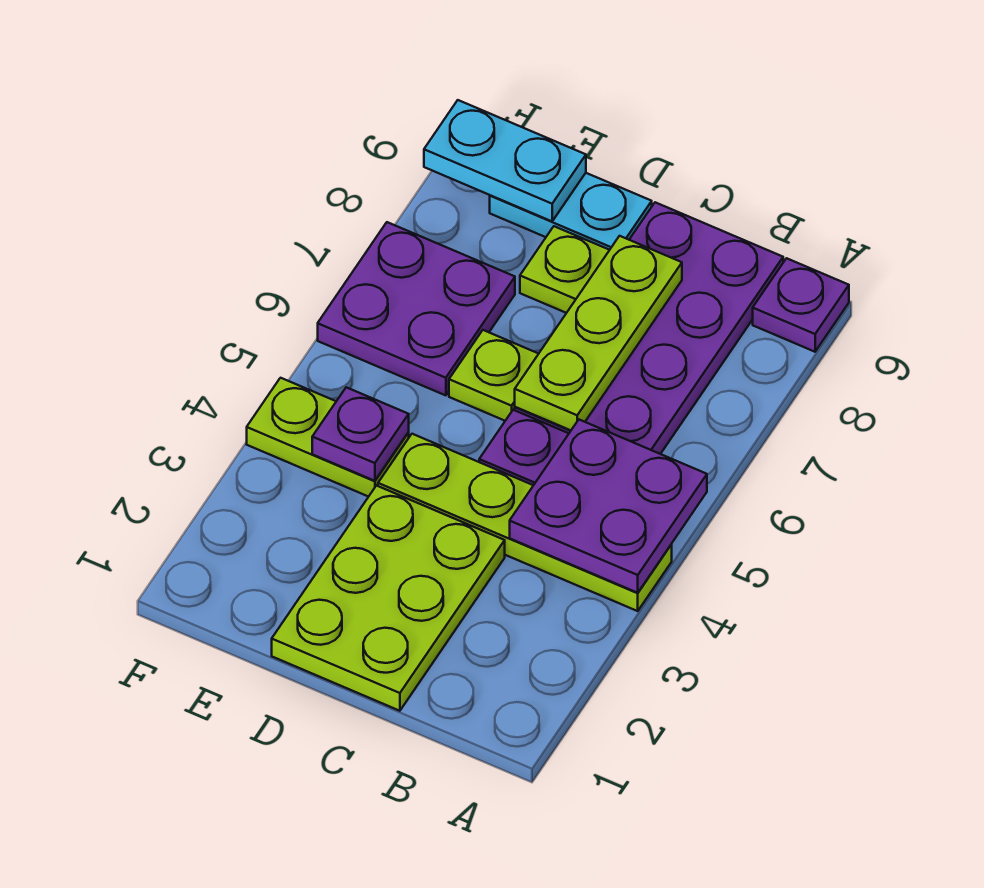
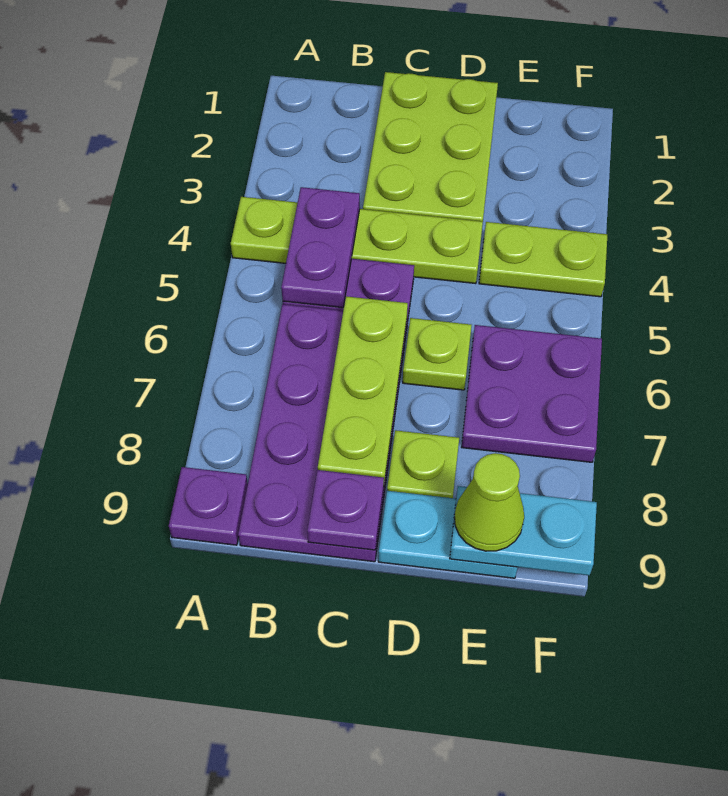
purple 2x2 plate [510,420,707,593] -> purple 1x2 plate [281,187,360,308]
purple 1x1 plate [312,387,409,481] -> purple 1x1 plate moved to [307,470,384,550]
none -> lime 1x1 cone [454,453,524,551]

